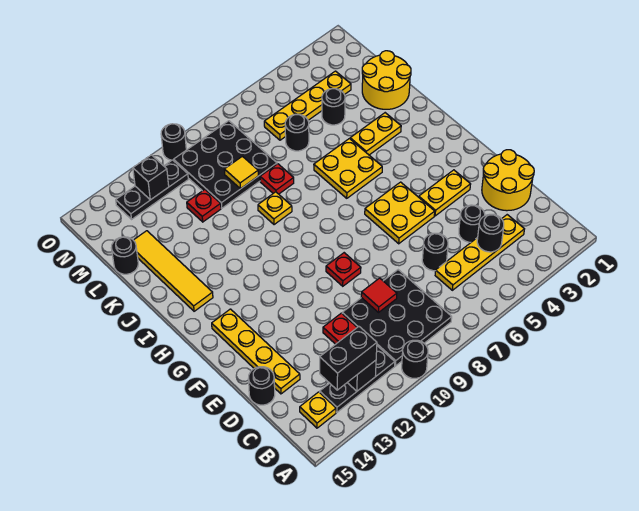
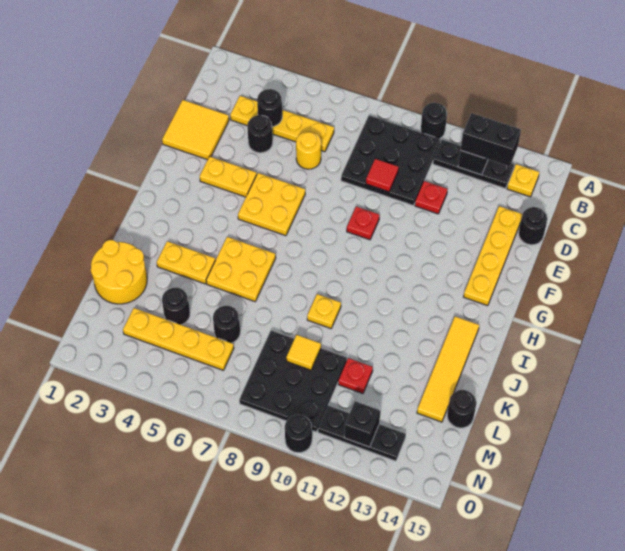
yellow 2x2 round brick [482,150,534,211] -> yellow 2x2 tile [162,100,229,160]
black 1x1 round brick [422,233,448,271] -> yellow 1x1 round brick [296,132,321,169]
red 1x1 plate [260,164,294,194] -> none

